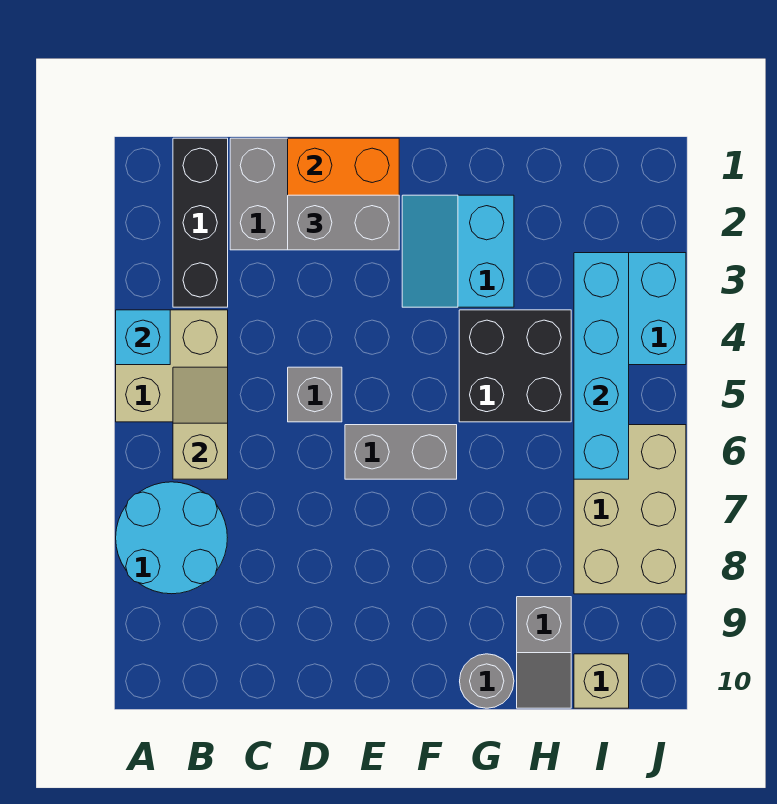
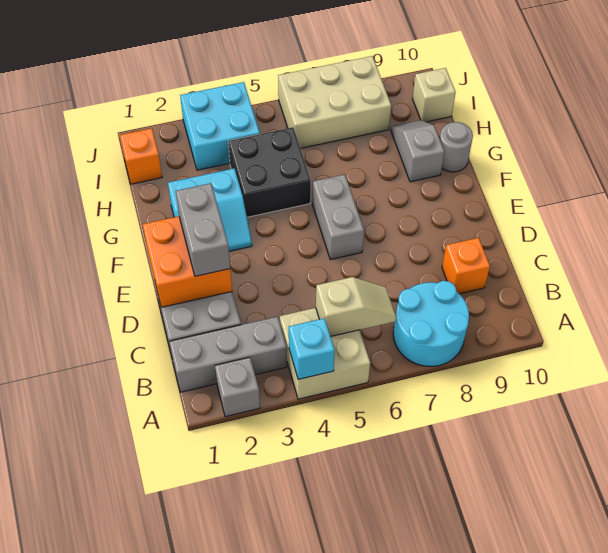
black 1x3 brick [173,138,228,307] -> grey 1x3 brick [169,317,287,392]
tan 1x2 slope [173,367,228,479] -> tan 1x2 slope turned to [316,277,396,337]
none -> orange 1x1 brick [442,238,490,294]
grey 1x1 brick [288,367,342,422] -> grey 1x1 brick moved to [215,357,260,417]
grey 1x2 slope [517,597,571,708] -> grey 1x2 slope turned to [391,120,444,182]
none -> orange 1x1 brick [120,128,162,184]
cyan 1x4 brick [574,253,629,479] -> none

